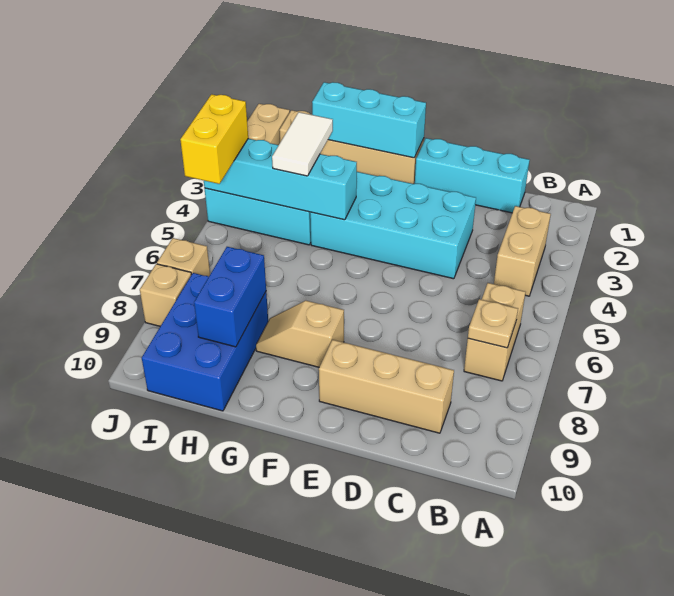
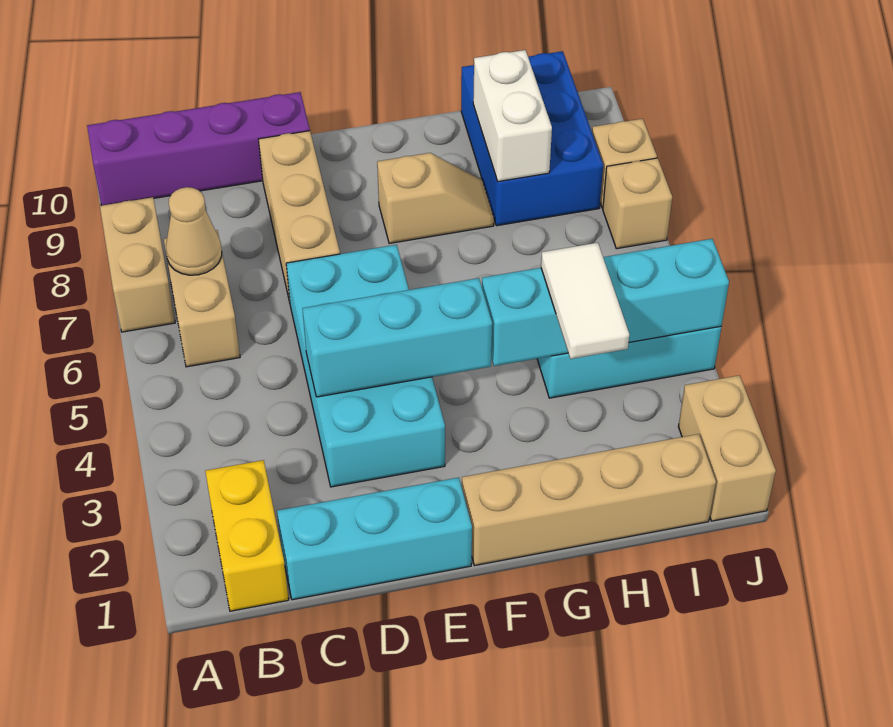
none -> purple 1x4 brick [87,92,310,206]
tan 1x2 brick [494,206,551,296] -> tan 1x2 brick moved to [100,197,175,332]
tan 1x1 plate [468,299,518,348] -> tan 1x1 cone [166,187,222,275]
tan 1x3 brick [319,340,454,433] -> tan 1x3 brick turned to [258,131,340,302]
cyan 2x4 brick [310,172,476,279] -> cyan 2x4 brick turned to [286,245,445,487]
cyan 1x3 brick [312,82,426,158] -> cyan 1x3 brick moved to [302,278,492,397]
blue 1x2 brick [194,247,266,347] -> white 1x2 brick [473,50,552,182]
yellow 1x2 brick [180,94,248,184] -> yellow 1x2 brick moved to [205,460,289,611]

